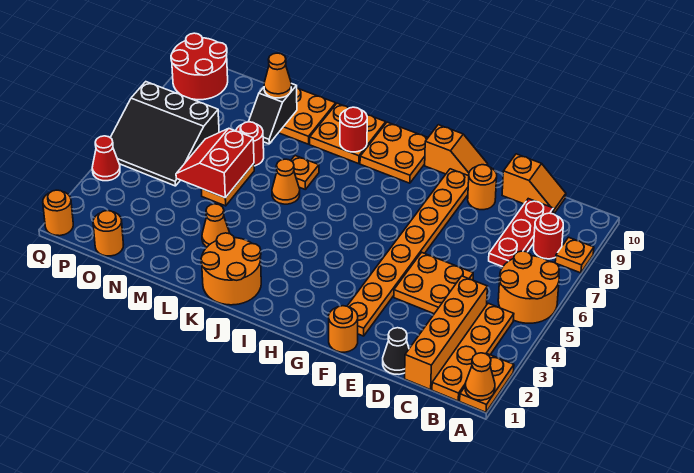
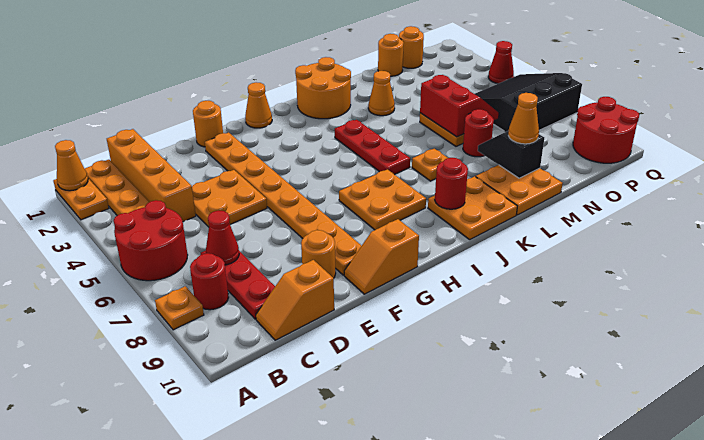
orange 2x2 round brick [498,251,559,323] -> red 2x2 round brick [114,200,188,281]
none -> red 1x1 cone [206,210,239,265]
black 1x1 cone [383,328,409,374] -> none
orange 2x2 plate [360,122,428,183] -> orange 2x2 plate moved to [339,169,426,230]
none -> red 1x3 plate [335,120,410,175]
orange 1x1 cone [272,159,300,204] -> orange 1x1 cone moved to [245,82,272,128]
orange 1x1 round brick [43,190,73,236] -> orange 1x1 round brick moved to [378,34,404,76]

